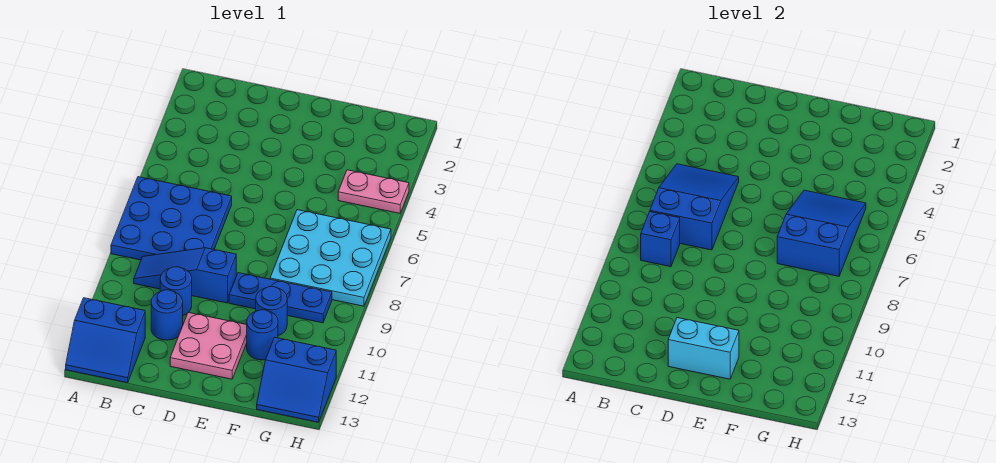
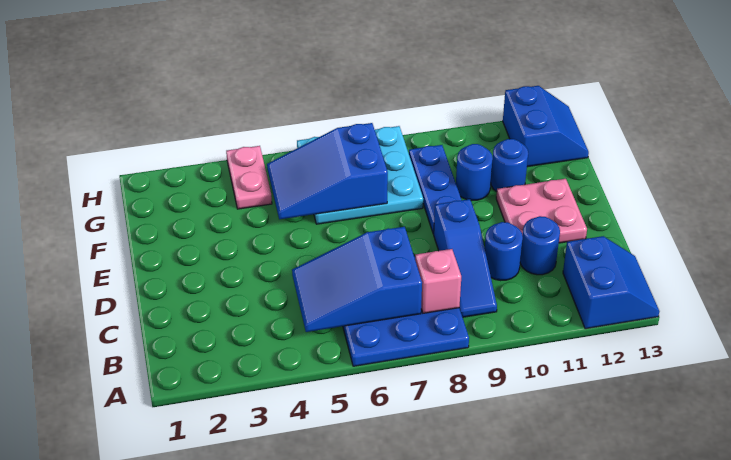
blue 1x1 brick [641,212,680,267] -> pink 1x1 brick [415,249,461,313]
cyan 1x2 brick [668,318,739,379] -> none

